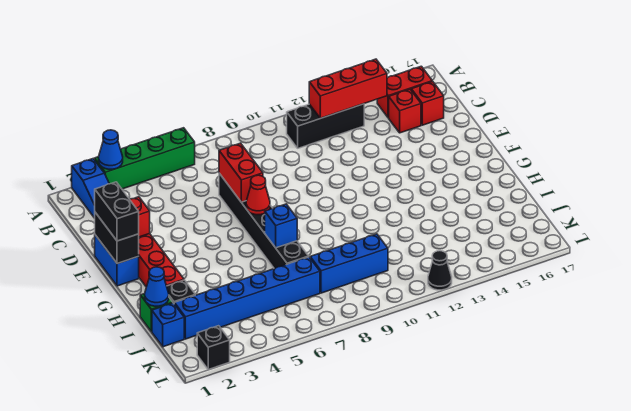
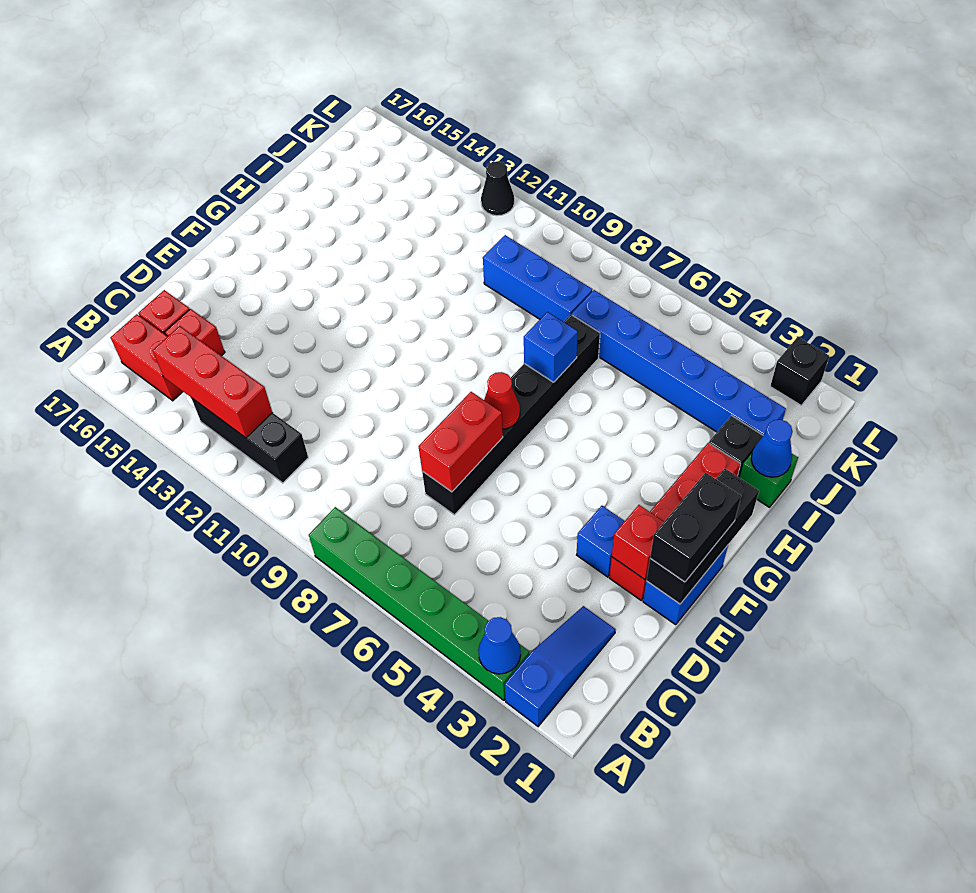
green 1x4 brick [94,128,195,189] -> green 1x6 brick [309,507,529,700]
black 1x2 brick [95,212,139,264] -> black 1x3 brick [647,469,759,604]
blue 1x1 brick [152,303,184,347] -> blue 1x1 brick moved to [577,506,625,577]

